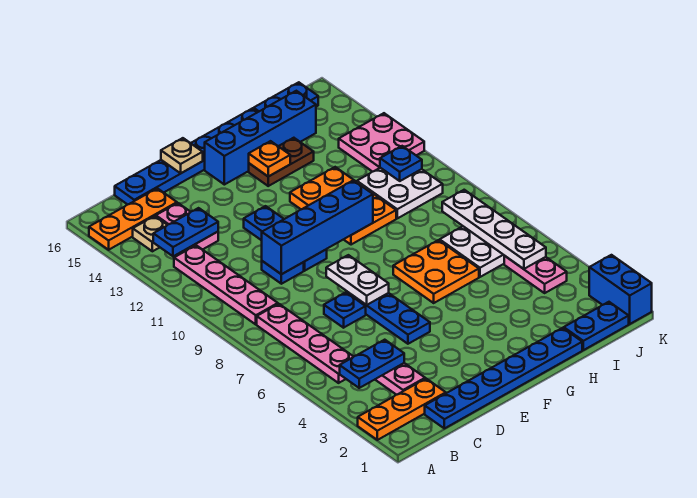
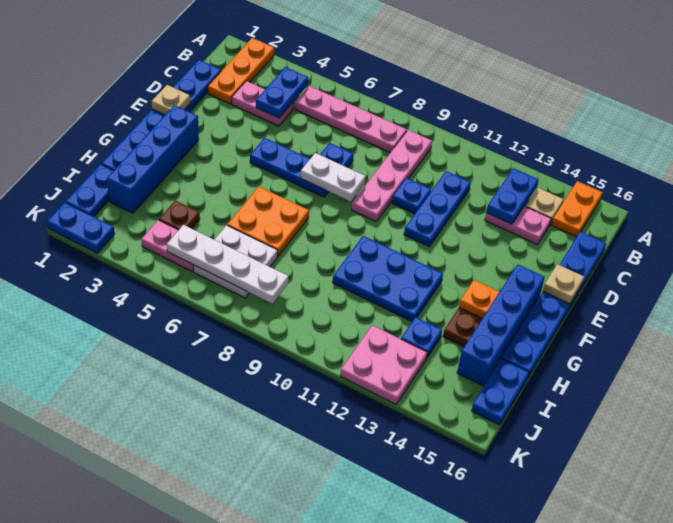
orange 1x3 plate [89,188,177,250] -> orange 1x2 plate [552,181,603,237]
pink 1x4 plate [174,245,278,324] -> pink 1x4 plate turned to [352,130,432,221]
blue 1x4 brick [262,180,373,274] -> blue 1x4 brick moved to [107,105,199,213]
none -> tan 1x1 plate [152,85,190,115]
blue 1x3 plate [244,206,327,271] -> blue 1x3 plate turned to [404,171,471,247]
orange 2x3 plate [290,167,396,245] -> blue 2x3 plate [333,236,443,321]
none -> brown 1x1 plate [159,200,200,230]
white 2x2 plate [357,168,443,218] -> none
blue 1x1 plate [380,146,422,181] -> blue 1x1 plate moved to [401,317,442,358]
blue 1x2 brick [589,255,652,324] -> blue 1x2 plate [47,202,115,253]

